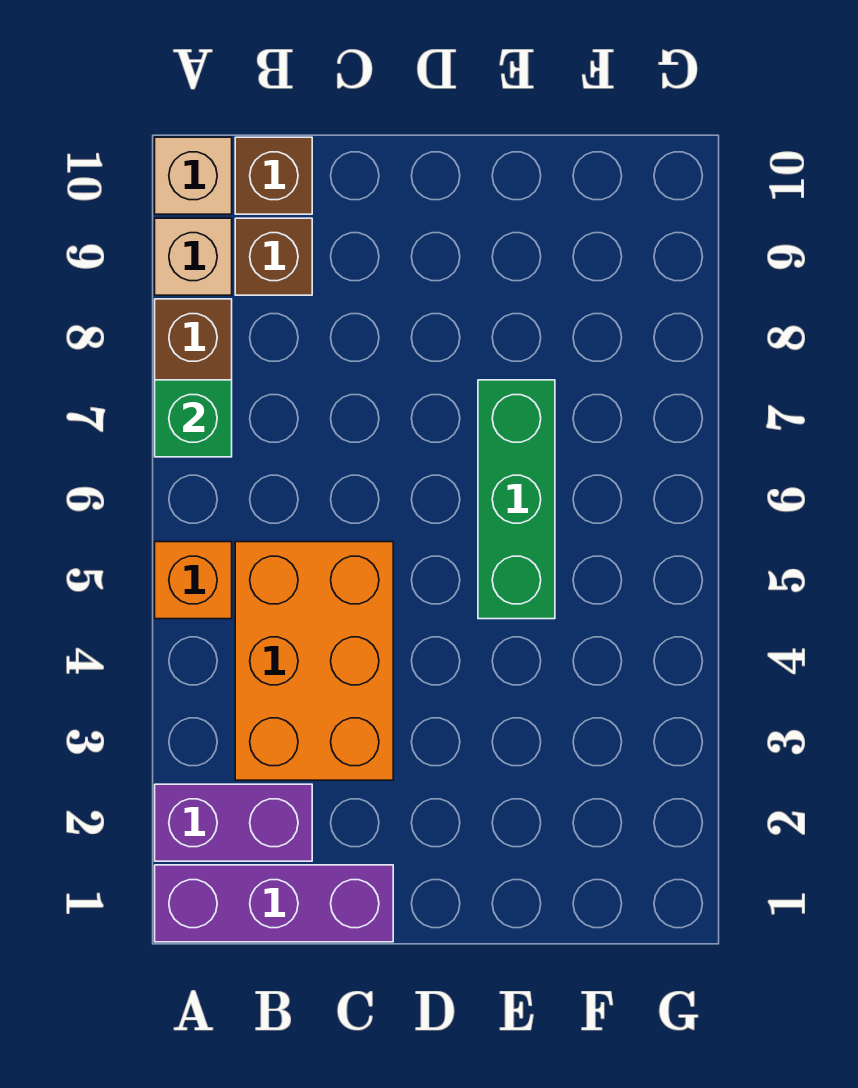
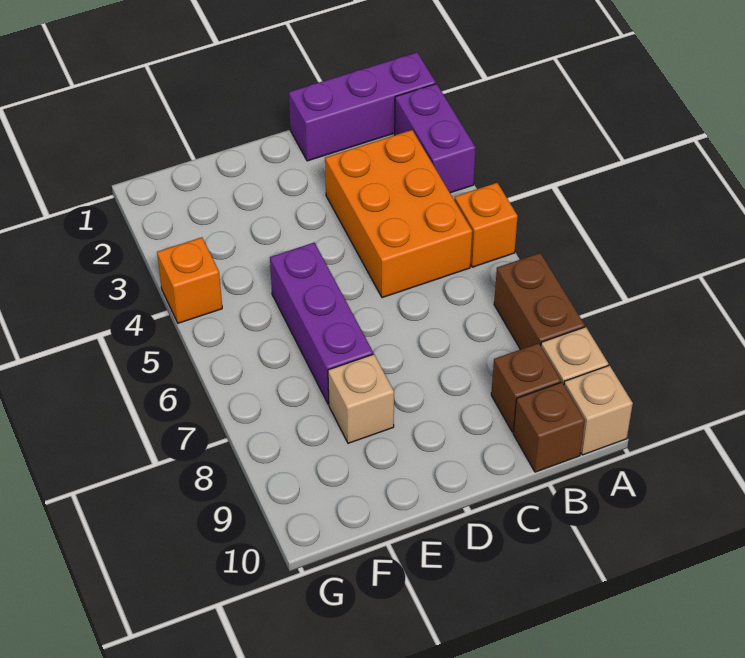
purple 1x2 brick [155,784,312,861] -> purple 1x2 brick turned to [395,84,476,193]
green 1x1 brick [155,380,232,457] -> none
green 1x3 brick [478,380,555,619] -> purple 1x3 brick [270,243,373,404]
none -> tan 1x1 brick [328,354,394,443]
none -> orange 1x1 brick [157,237,222,323]

